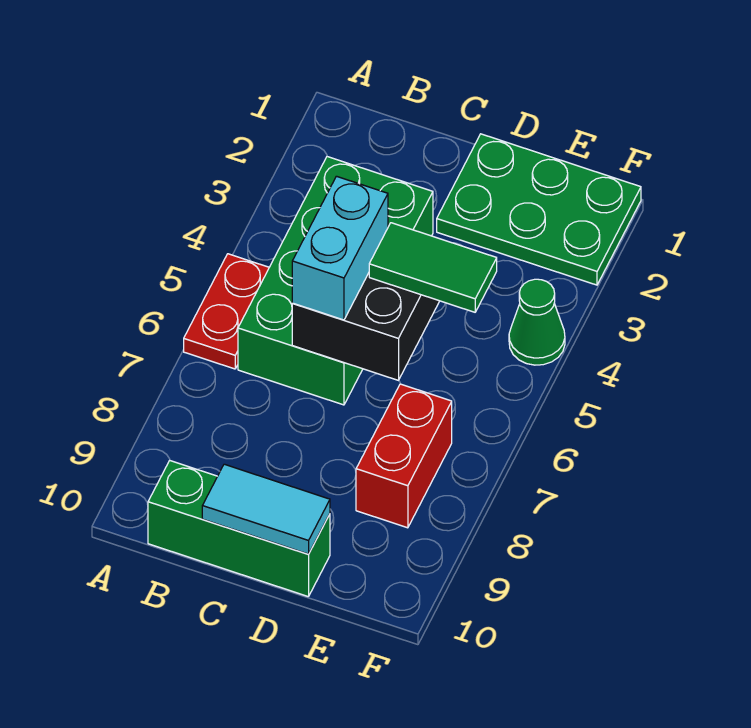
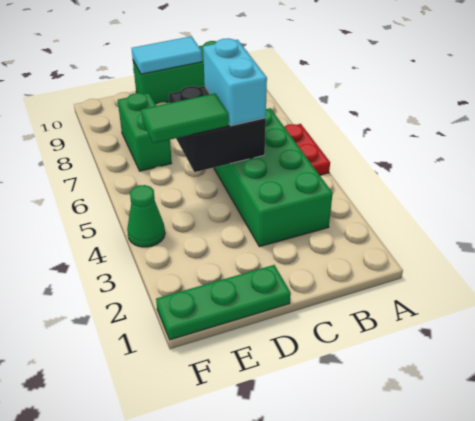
green 2x3 plate [437,134,641,285] -> green 1x3 plate [156,265,291,340]
red 1x2 brick [356,384,452,528] -> green 1x2 brick [118,93,172,171]

